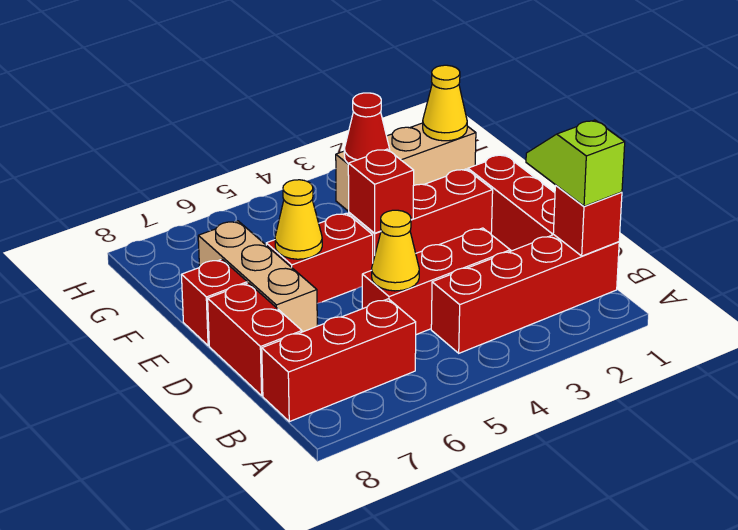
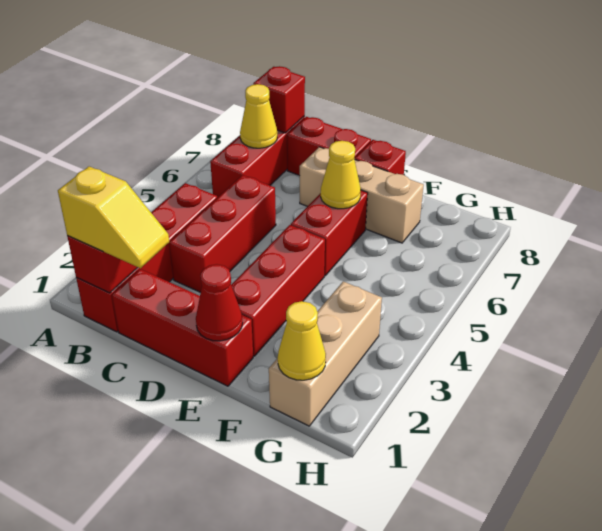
lime 1x2 slope [526,120,625,206] -> yellow 1x2 slope [58,166,169,268]
yellow 1x1 cone [372,210,419,291] -> yellow 1x1 cone moved to [240,84,277,148]
red 1x1 brick [348,149,414,233] -> red 1x1 brick moved to [253,66,305,133]
red 1x1 cone [344,93,390,163] -> red 1x1 cone moved to [196,264,242,341]

